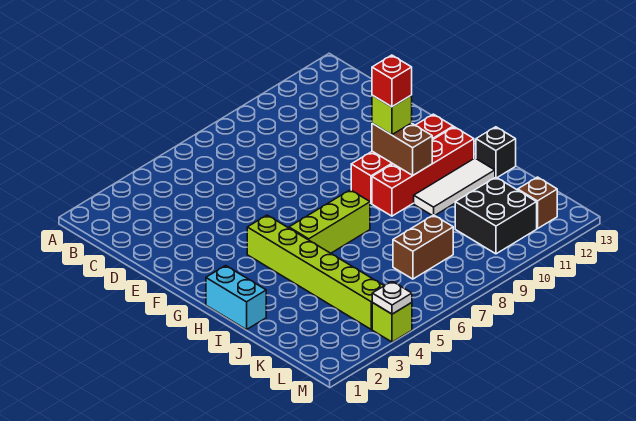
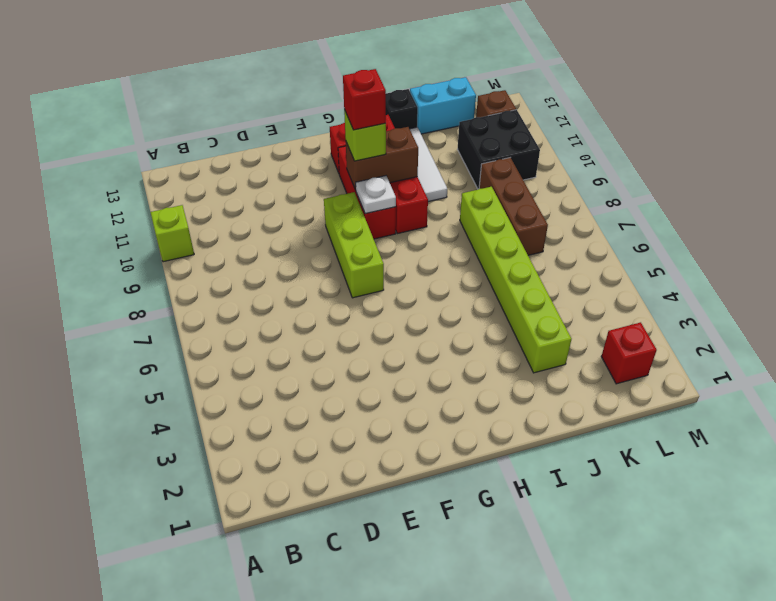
lime 1x6 brick [247,215,384,329] -> lime 1x6 brick turned to [460,187,572,373]
cyan 1x2 brick [206,266,266,330] -> cyan 1x2 brick moved to [410,77,476,134]
lime 1x3 brick [289,190,370,253] -> lime 1x3 brick moved to [324,192,384,298]
brown 1x2 brick [393,215,453,279] -> brown 1x3 brick [479,158,548,255]
none -> red 1x1 brick [601,322,657,384]
lime 1x1 brick [372,303,412,342] -> lime 1x1 brick moved to [150,205,194,262]
white 1x1 plate [372,281,412,314] -> white 1x1 plate moved to [356,176,396,214]

